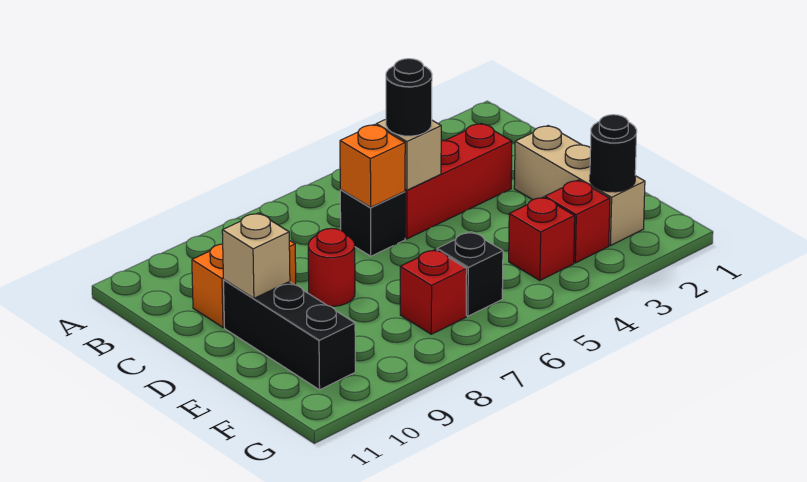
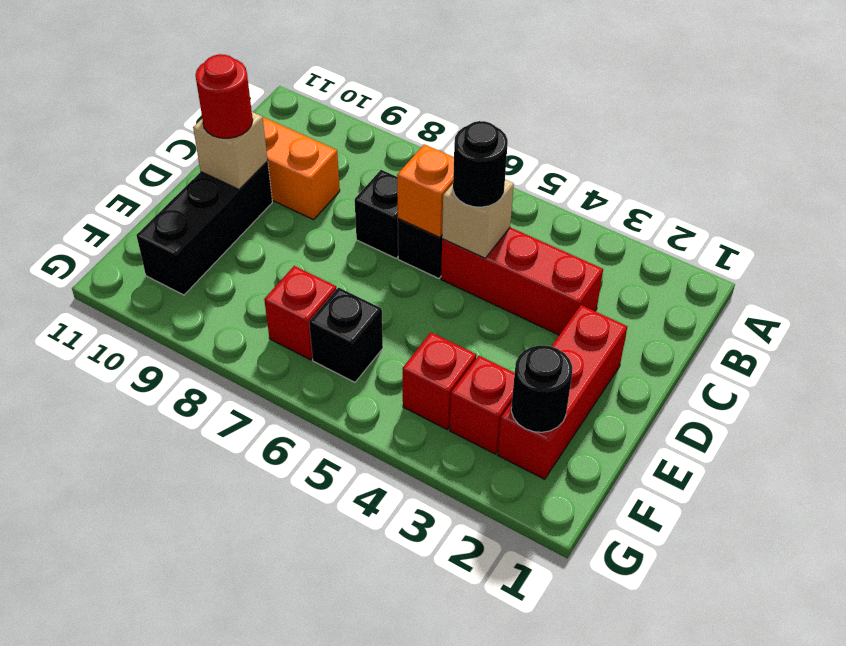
none -> black 1x1 brick [355,170,398,258]
tan 1x3 brick [514,126,645,246] -> red 1x3 brick [498,305,627,479]
red 1x1 round brick [308,228,355,306] -> red 1x1 round brick moved to [195,54,253,138]

